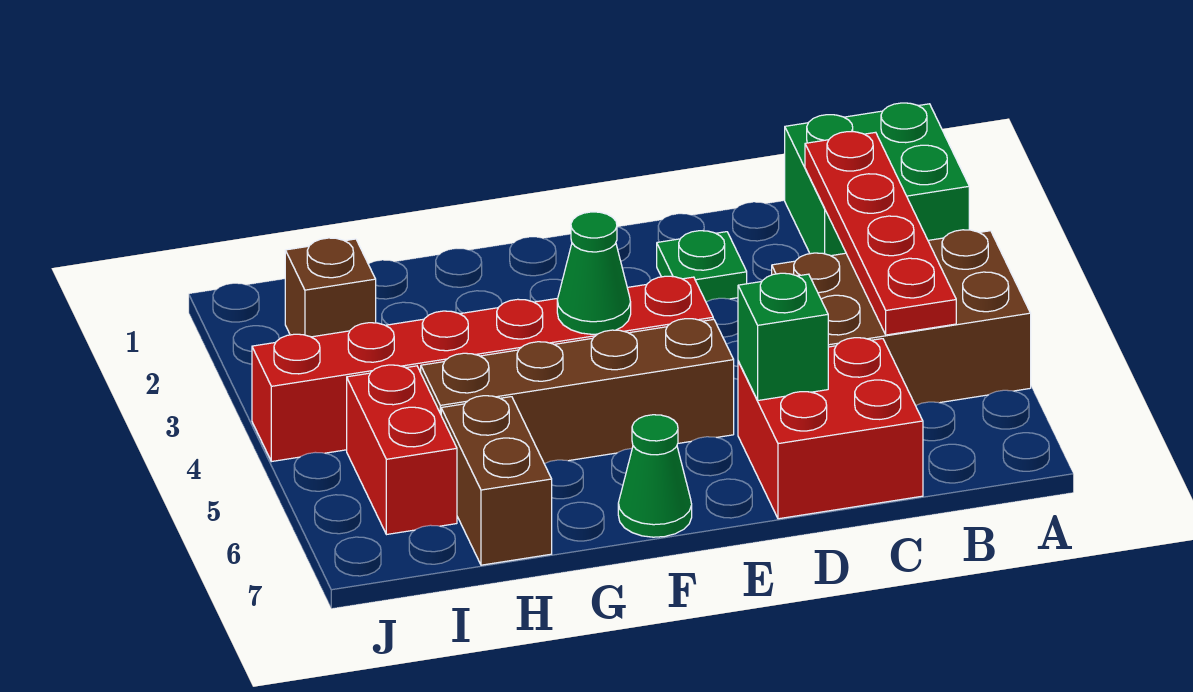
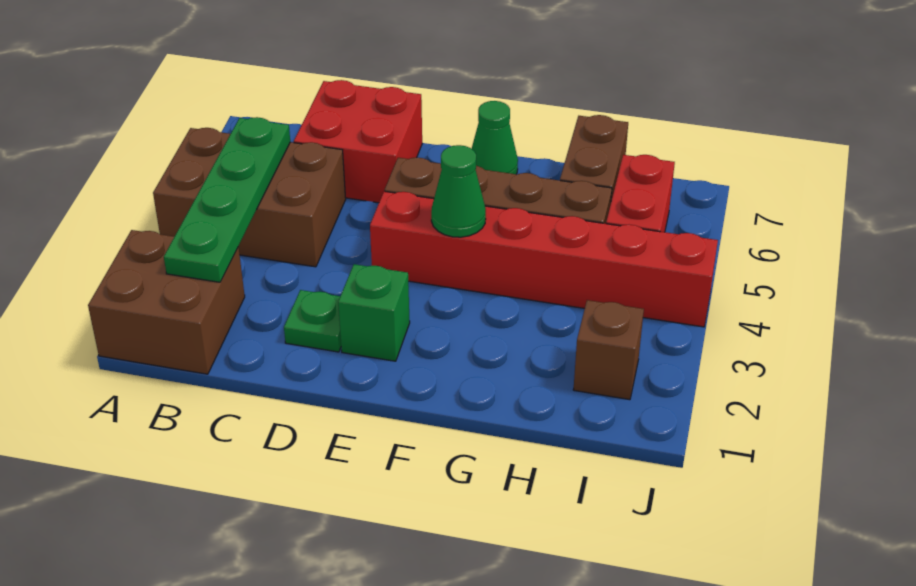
green 2x2 brick [785,103,969,256] -> brown 2x2 brick [88,230,245,374]
red 1x4 plate [805,132,956,335] -> green 1x4 plate [164,117,290,282]
green 1x1 brick [738,273,828,400] -> green 1x1 brick moved to [338,264,410,361]

